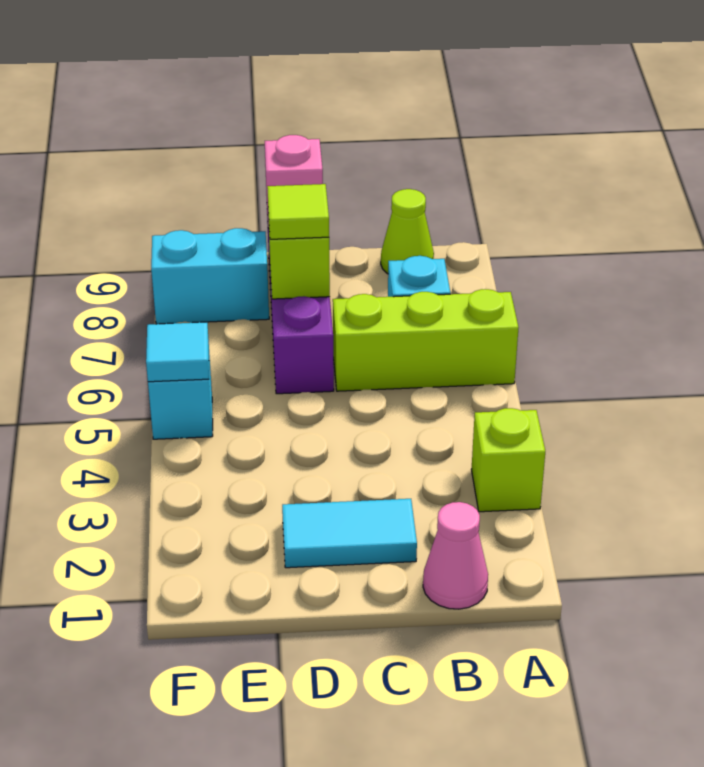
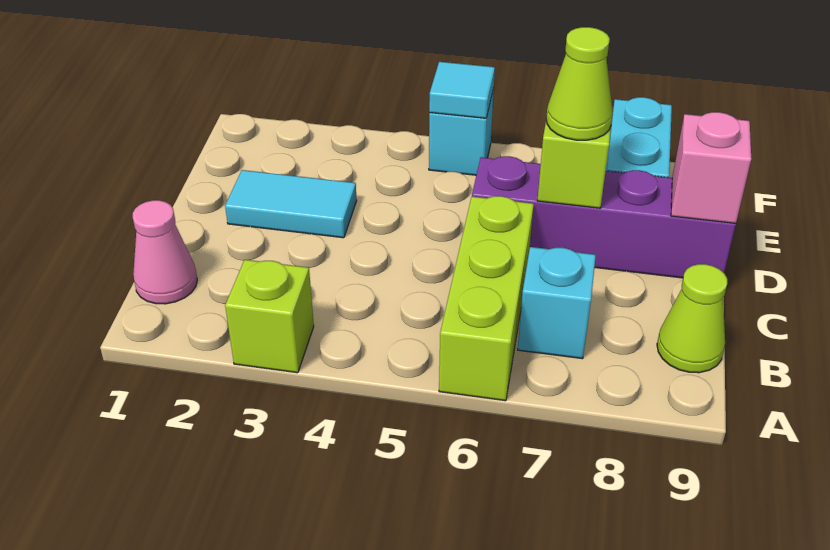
cyan 1x2 tile [282,499,417,568] -> cyan 1x2 tile turned to [225,170,357,238]
lime 1x1 tile [267,184,329,239] -> lime 1x1 cone [546,27,613,140]

